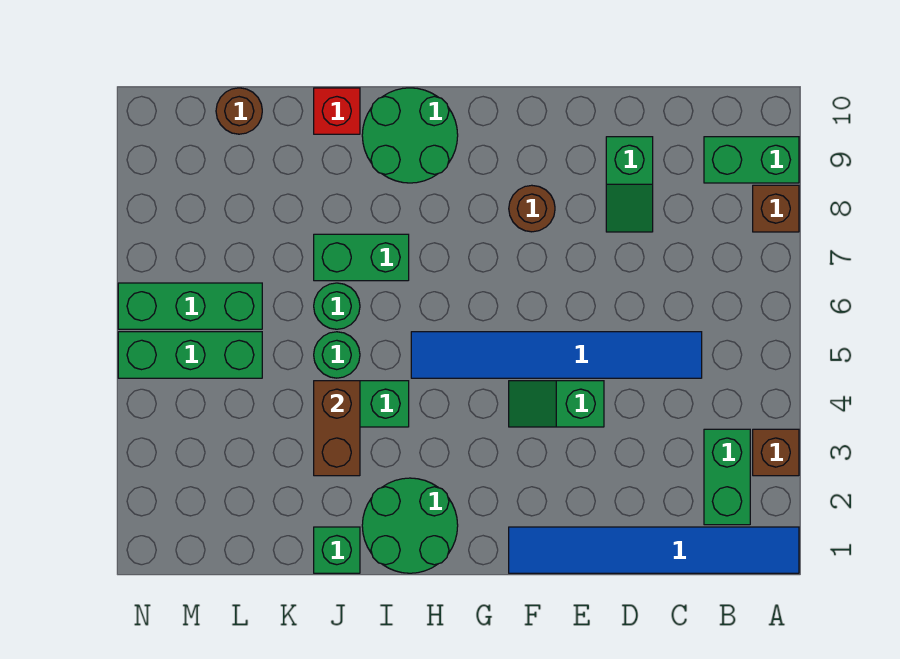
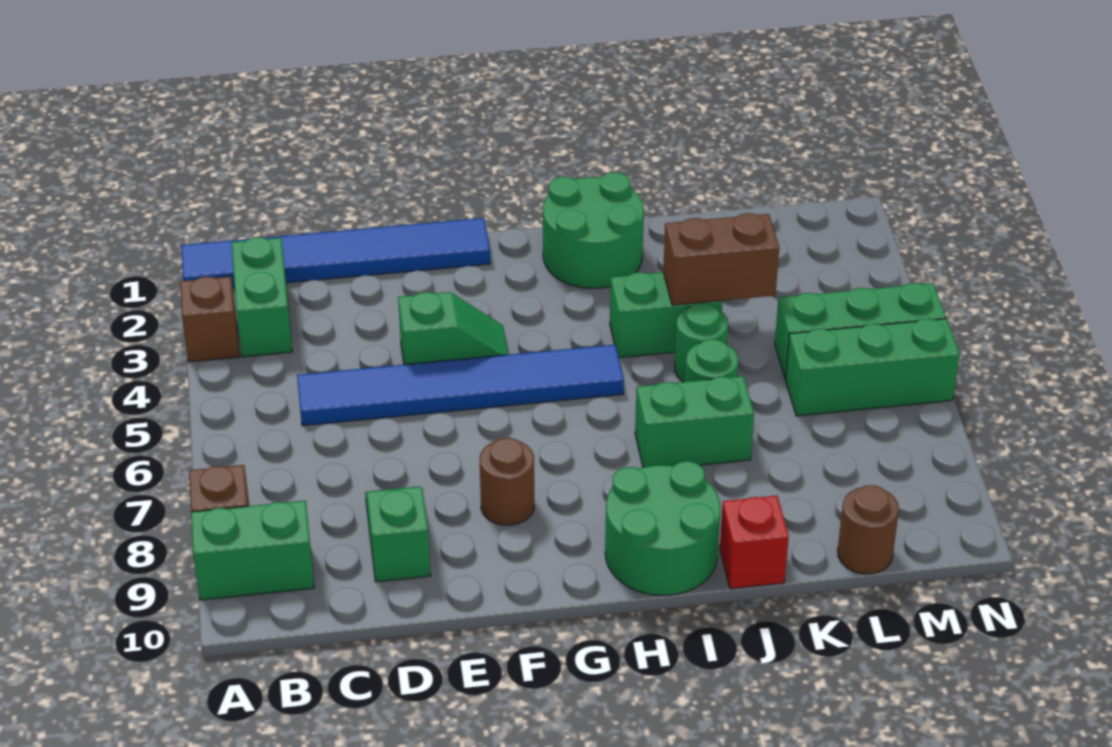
green 1x1 brick [314,527,360,573] -> none
brown 1x2 brick [314,381,360,476] -> brown 1x2 brick turned to [663,213,779,305]

